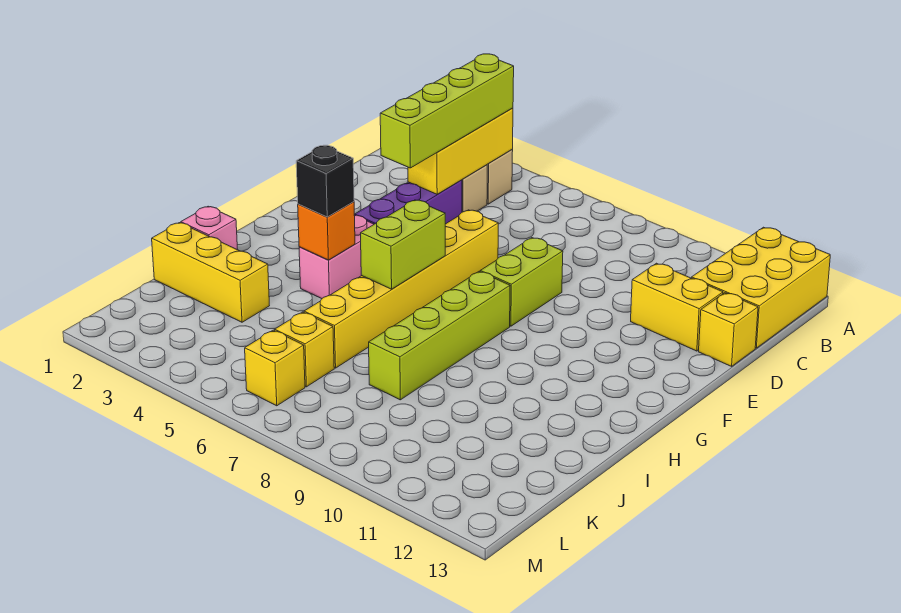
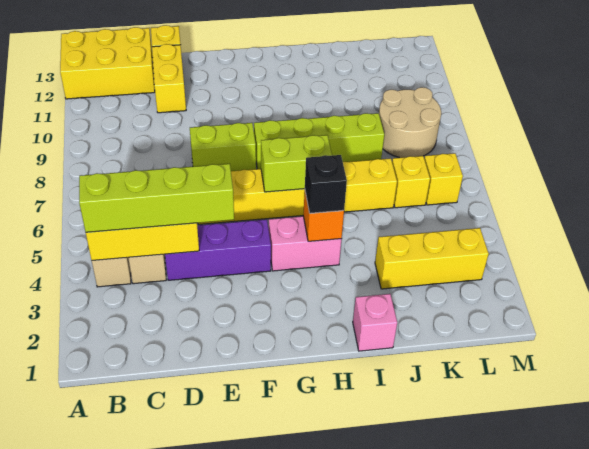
yellow 1x3 brick [152,223,269,322] -> yellow 1x3 brick turned to [375,228,489,289]
none -> tan 2x2 round brick [379,87,441,158]

